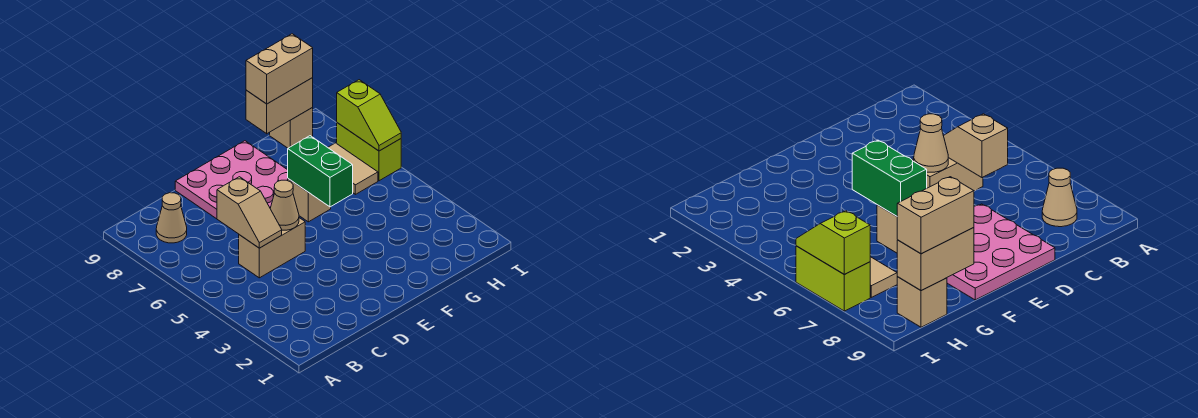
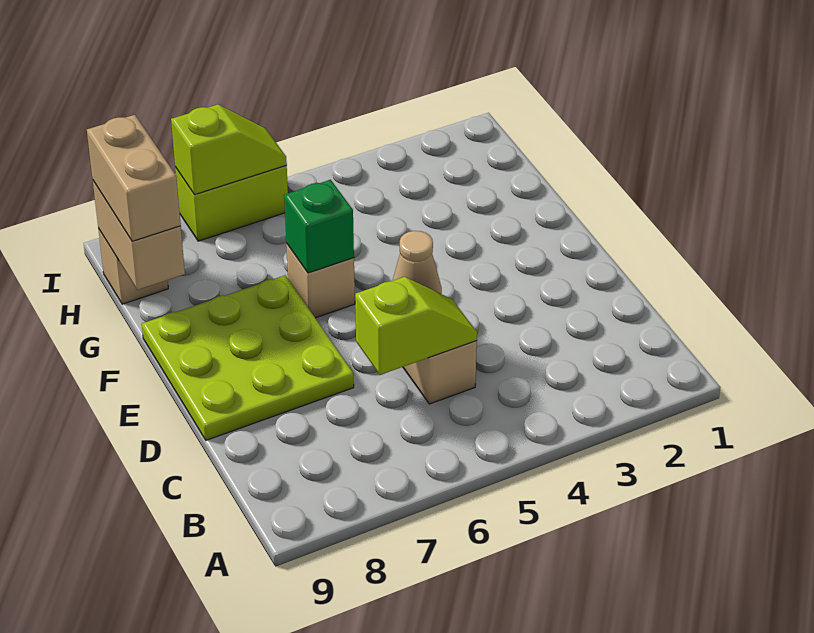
tan 1x1 cone [156,193,187,243] -> none
tan 1x2 slope [217,177,282,248] -> lime 1x2 slope [355,277,477,375]
pink 3x3 plate [175,141,288,219] -> lime 3x3 plate [142,275,354,440]
green 1x2 brick [288,136,353,207] -> green 1x1 brick [284,180,354,273]
tan 1x2 tile [328,143,378,194] -> none

